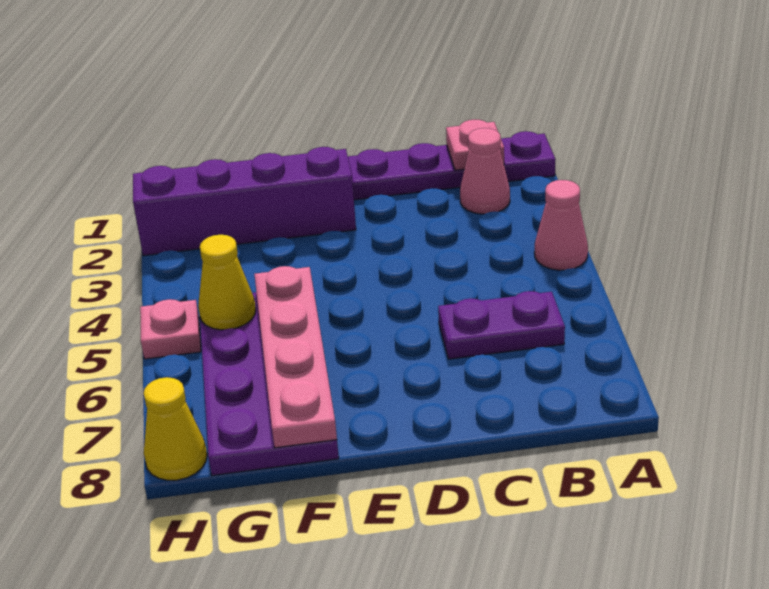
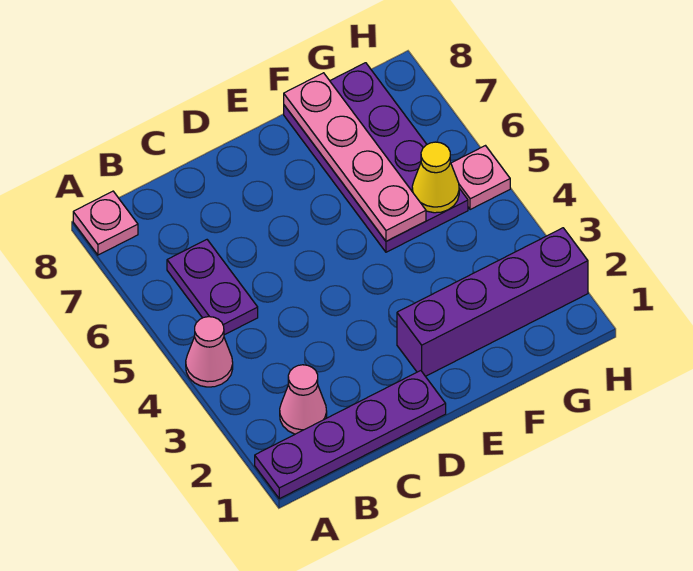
pink 1x1 plate [446,119,504,170] -> pink 1x1 plate moved to [73,191,138,255]
purple 1x2 plate [438,291,565,359] -> purple 1x2 plate turned to [167,240,258,335]
yellow 1x1 cone [143,377,207,480] -> none

